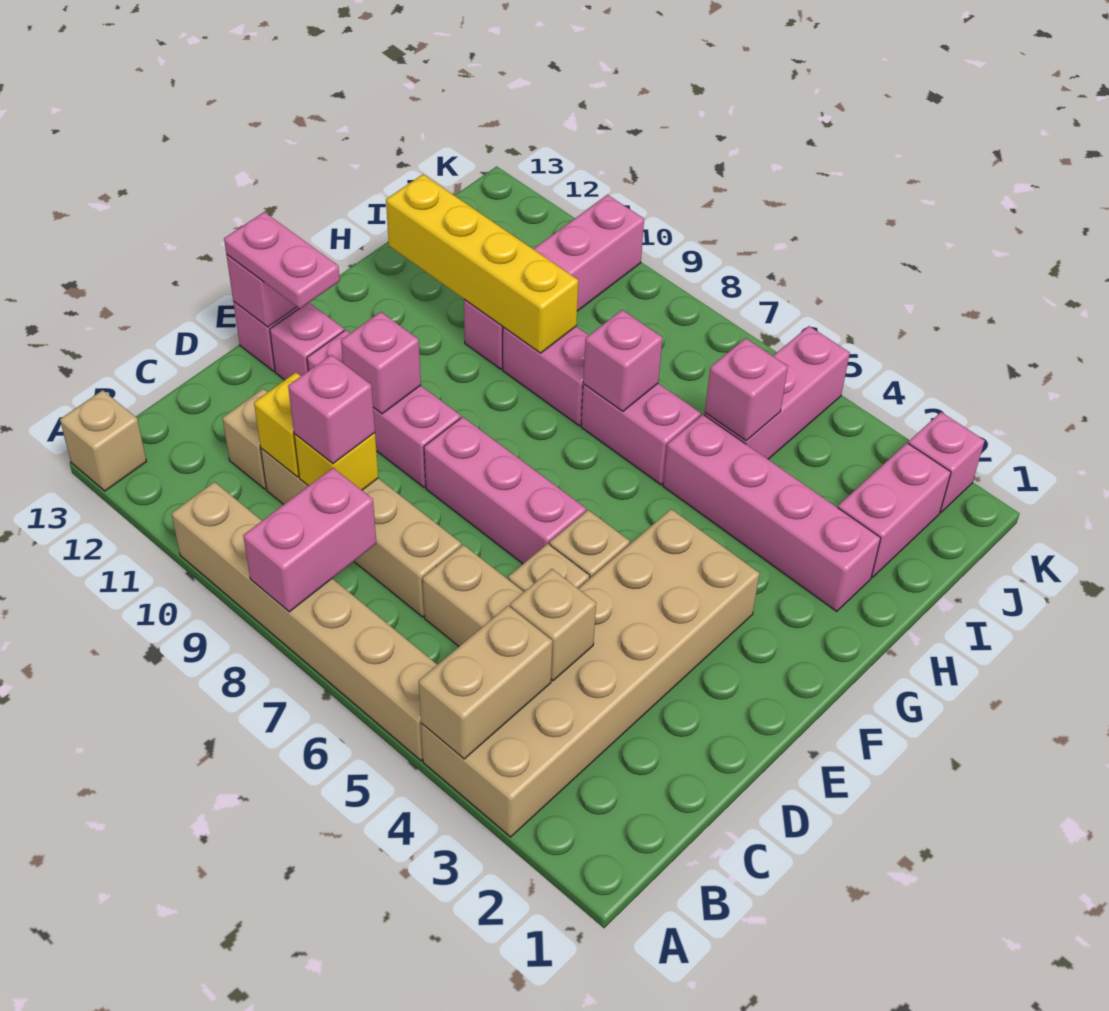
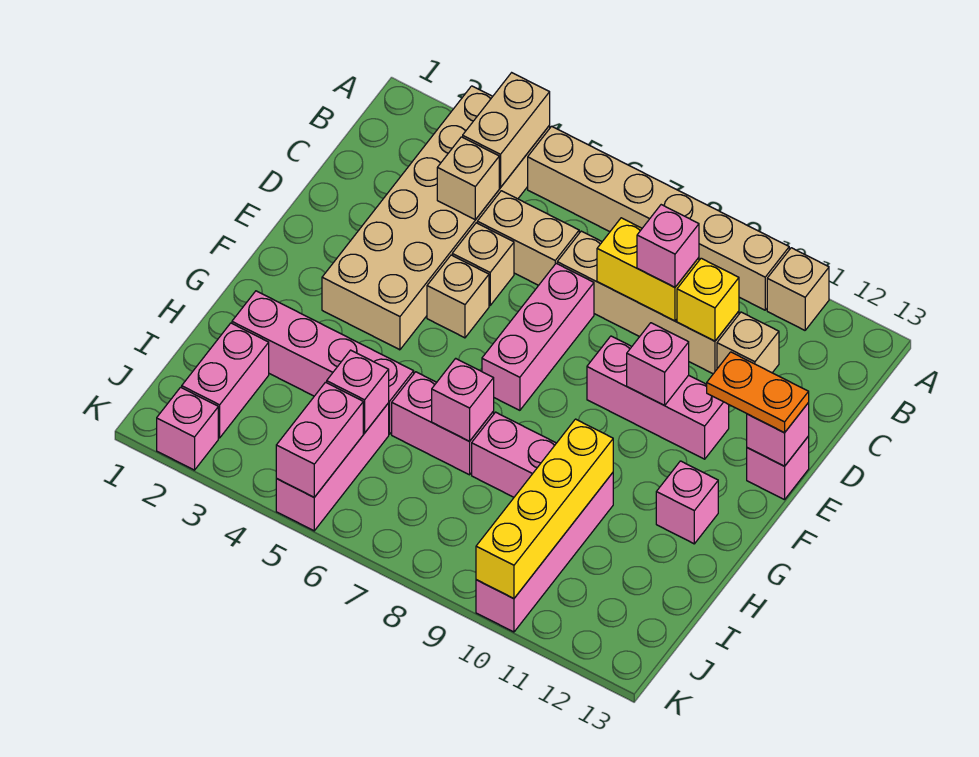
pink 1x2 brick [243,468,376,612] -> pink 1x2 brick moved to [276,382,363,497]
tan 1x1 brick [60,390,147,491] -> tan 1x1 brick moved to [767,248,829,330]
yellow 1x1 brick [294,433,378,490] -> yellow 1x2 brick [597,218,699,321]
pink 1x3 brick [424,417,586,564] -> pink 1x3 brick turned to [482,263,594,410]
pink 1x1 brick [270,303,344,380] -> pink 1x1 brick moved to [656,461,718,544]
pink 1x2 plate [224,212,340,309] -> orange 1x2 plate [707,352,809,433]
yellow 1x4 brick [386,174,578,353] -> yellow 1x4 brick turned to [476,419,613,599]

